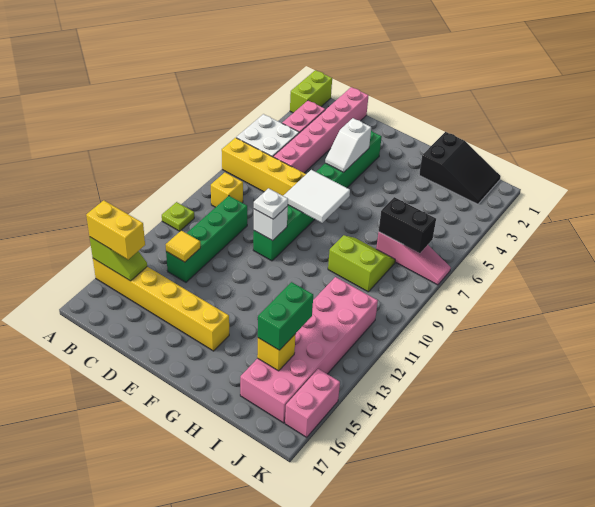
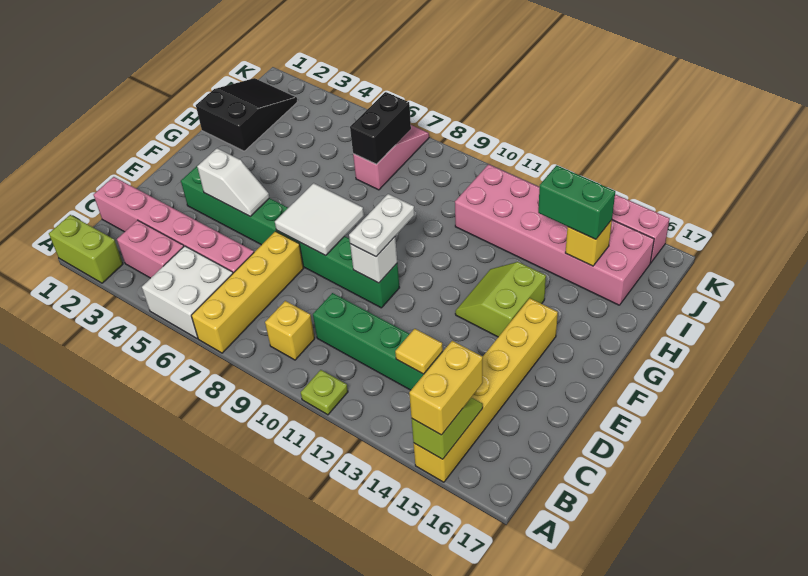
white 1x1 plate [254,188,288,219] -> white 1x2 plate [349,194,415,257]
lime 2x2 slope [328,235,395,292] -> lime 2x2 slope moved to [455,262,546,337]

